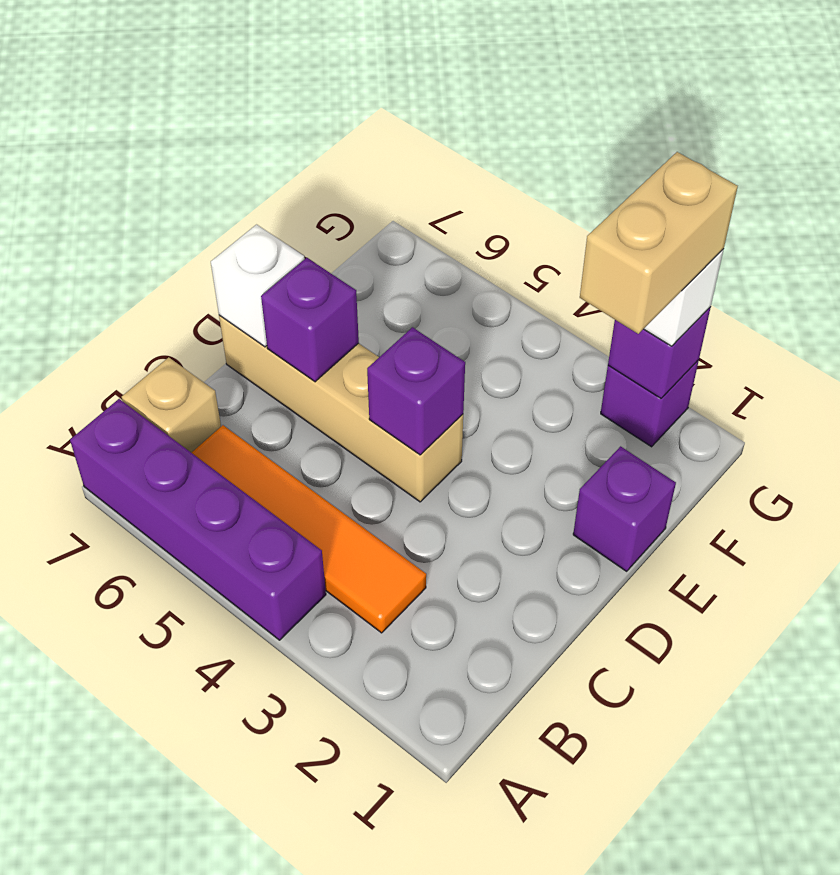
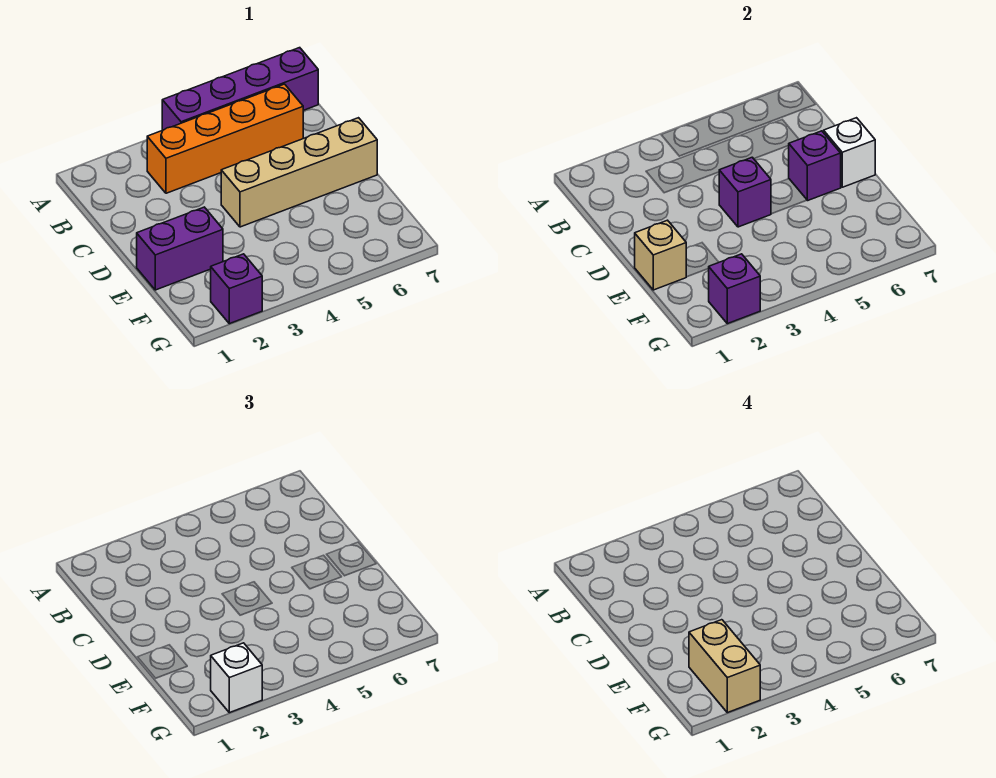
orange 1x4 tile [192,425,426,633] -> orange 1x4 brick [147,84,303,193]
tan 1x1 brick [122,357,221,453] -> tan 1x1 brick moved to [635,220,686,290]
purple 1x1 brick [573,446,676,571] -> purple 1x2 brick [137,207,223,290]

